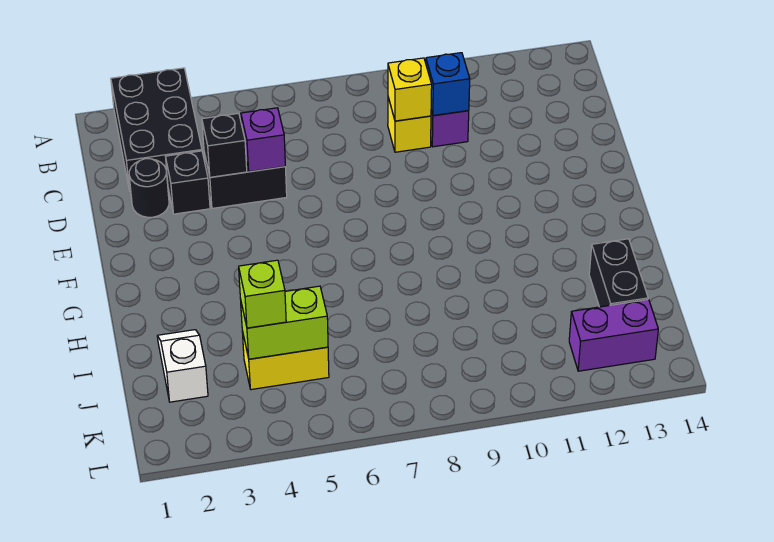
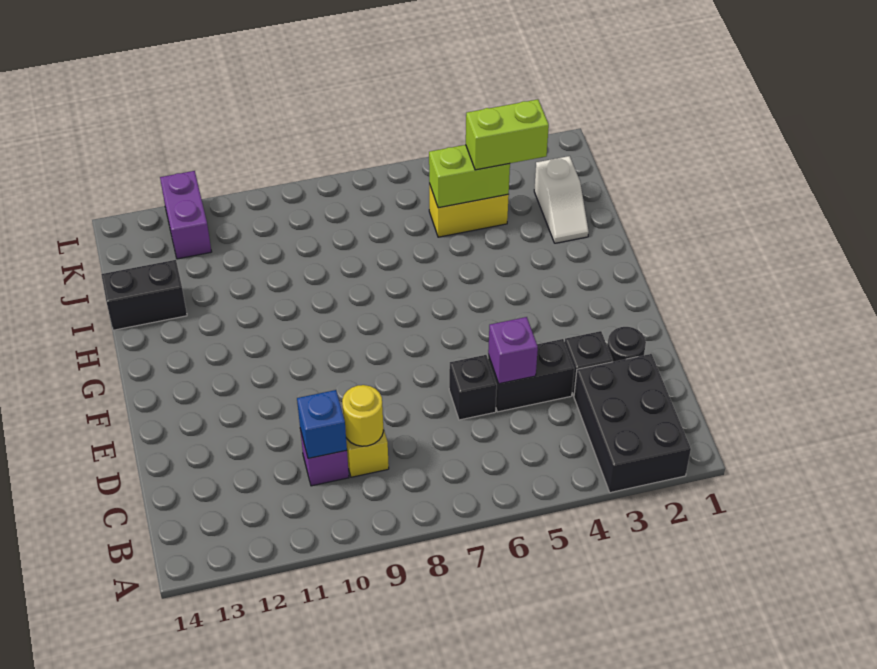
yellow 1x1 brick [388,58,432,121] -> yellow 1x1 round brick [342,385,383,446]
black 1x1 brick [202,113,247,177] -> black 1x1 brick moved to [449,355,497,420]
black 1x2 brick [589,239,648,307] -> black 1x2 brick turned to [101,260,187,330]
lime 1x1 brick [239,260,286,328] -> lime 1x2 brick [466,99,549,170]
purple 1x2 brick [569,300,658,371] -> purple 1x2 brick turned to [160,171,212,259]

